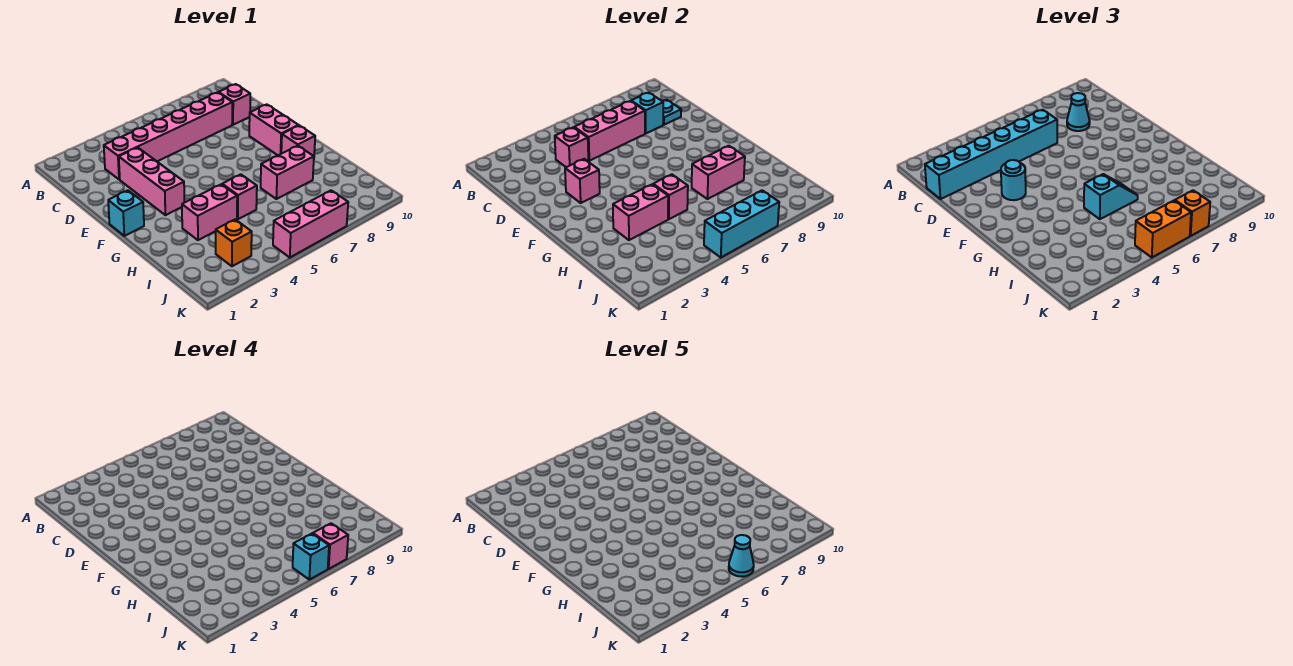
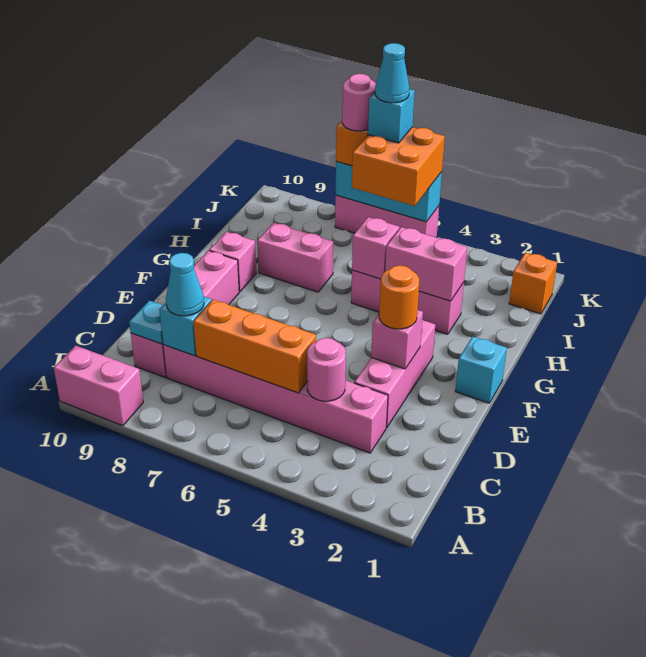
cyan 1x6 brick [925,110,1057,199] -> none
pink 1x1 brick [555,127,588,167] -> pink 1x1 round brick [307,338,346,401]
pink 1x3 brick [574,101,645,161] -> orange 1x3 brick [193,300,316,393]
cyan 1x1 round brick [1001,160,1026,200] -> orange 1x1 round brick [379,265,419,329]
cyan 1x2 slope [1084,174,1138,219] -> none
pink 1x2 brick [692,146,745,199] -> pink 1x2 brick moved to [54,345,143,426]
orange 1x1 brick [216,220,252,266] -> orange 1x1 brick moved to [509,253,557,314]
orange 1x2 brick [1135,201,1191,257] -> orange 2x2 brick [352,127,445,206]
pink 1x1 brick [313,523,348,569] -> pink 1x1 round brick [342,74,376,131]

